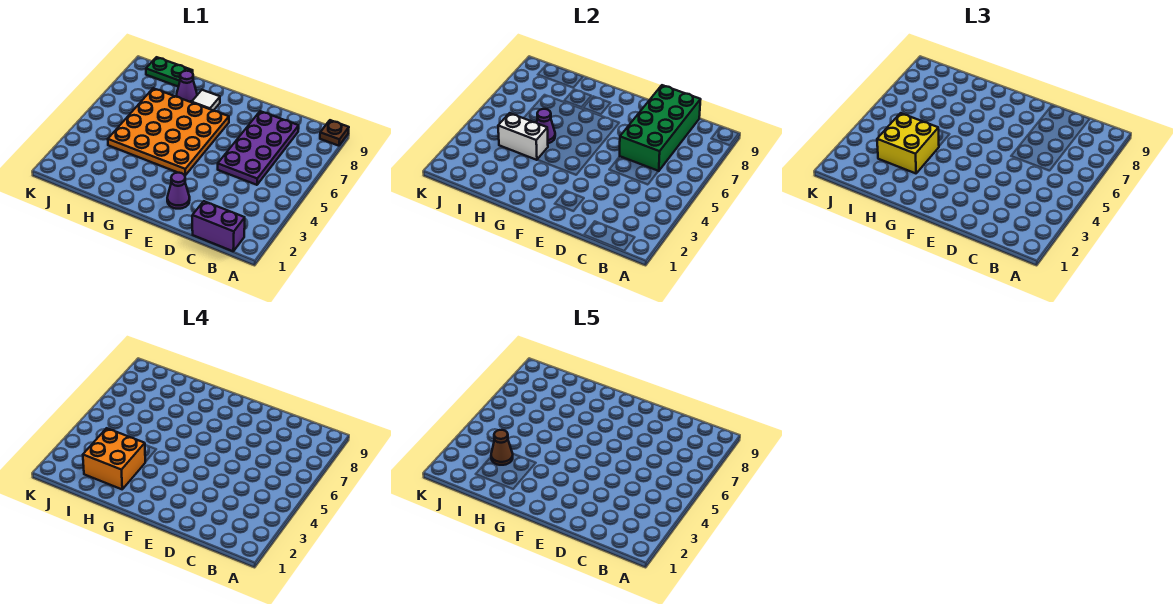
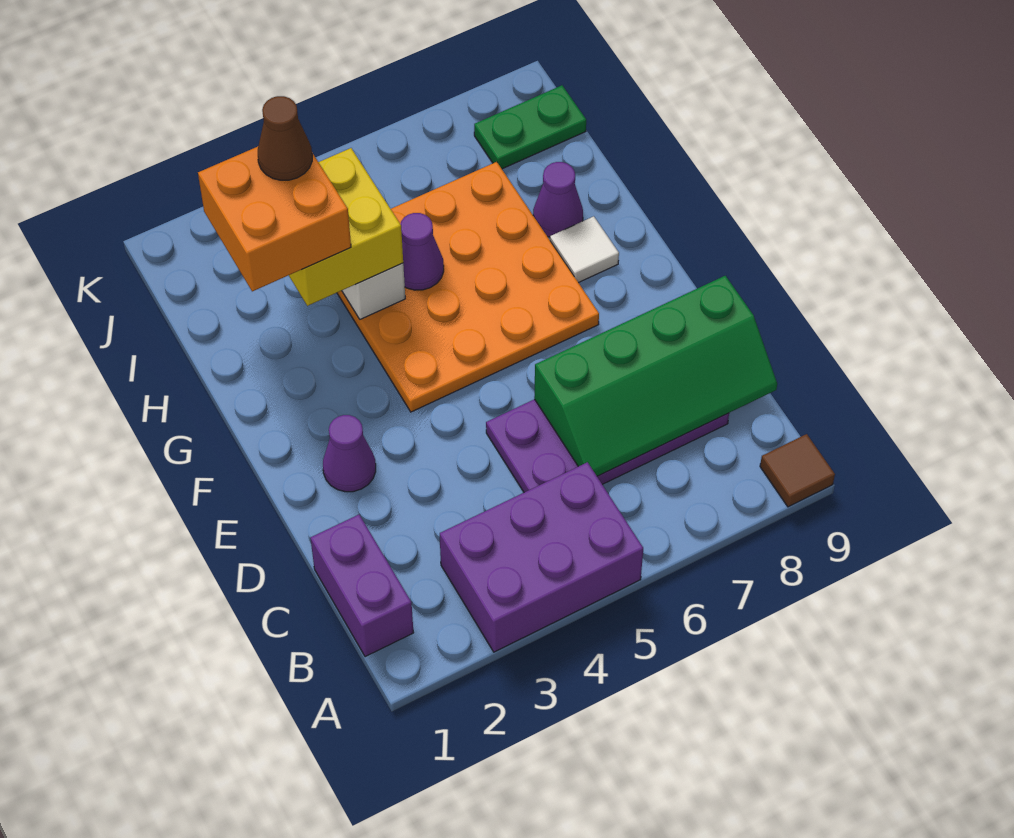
none -> purple 2x3 brick [440,462,643,652]
brown 1x1 plate [320,120,349,146] -> brown 1x1 tile [760,434,835,507]
green 2x4 brick [620,85,701,171] -> green 2x4 slope [534,276,777,476]
green 1x2 plate [146,57,193,87] -> green 1x2 plate turned to [474,85,586,169]

